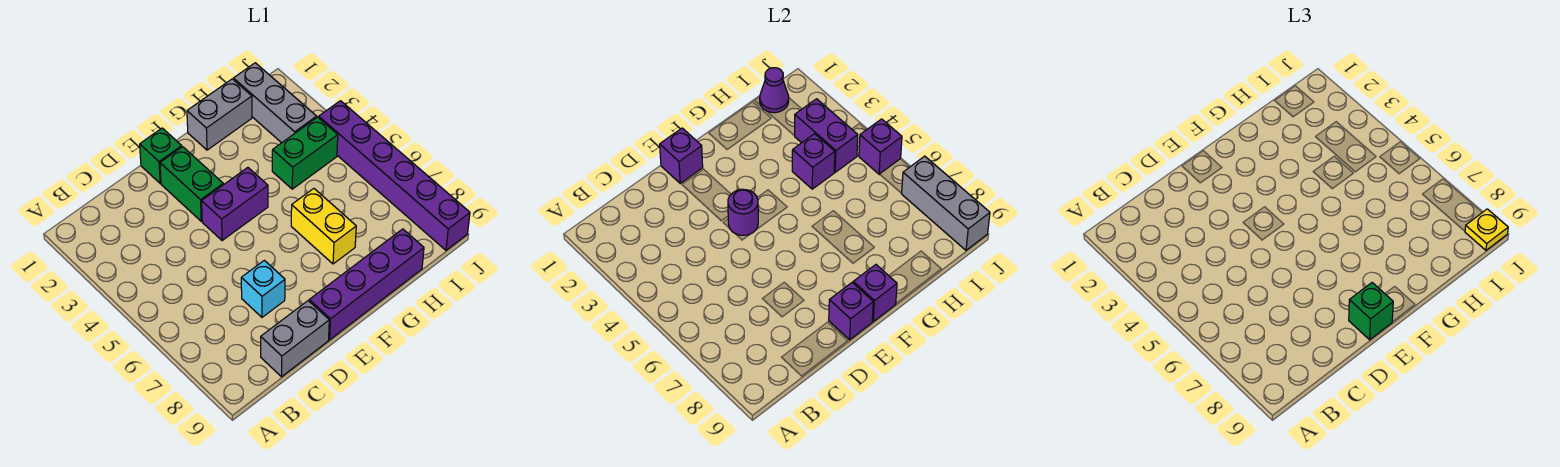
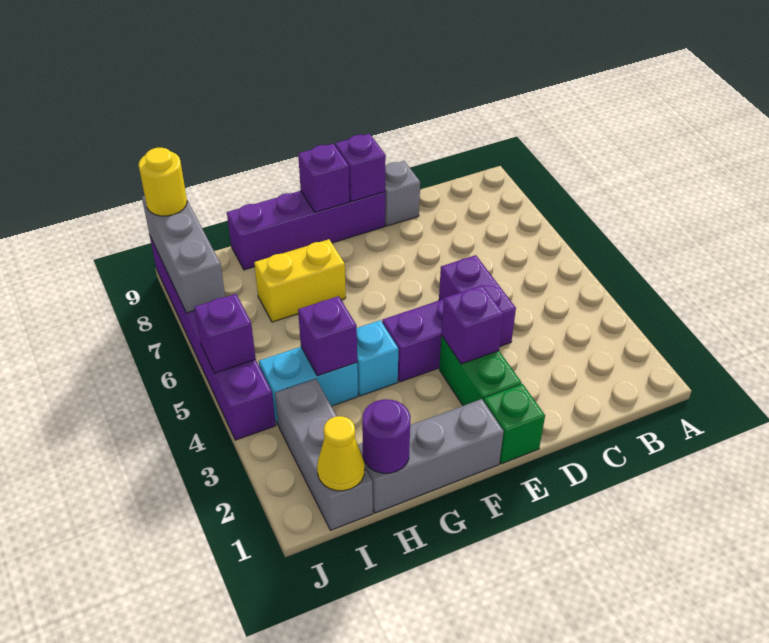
grey 1x2 brick [261,301,329,377] -> grey 1x1 brick [385,161,420,226]
cyan 1x1 brick [241,260,285,317] -> cyan 1x1 brick moved to [357,320,398,396]
purple 1x1 brick [660,128,703,183] -> purple 1x1 brick moved to [441,285,504,364]
purple 1x1 round brick [728,189,758,235] -> purple 1x1 round brick moved to [362,399,411,473]
green 1x1 brick [1349,283,1393,340] -> none
grey 1x2 brick [187,79,252,150] -> grey 1x3 brick [358,399,504,513]
yellow 1x2 brick [291,189,356,264] -> yellow 1x2 brick turned to [254,239,346,322]
green 1x2 brick [272,117,338,189] -> cyan 1x2 brick [259,347,358,424]
purple 1x1 cone [760,68,789,113] -> yellow 1x1 cone [317,416,365,491]
purple 1x2 brick [795,99,858,172] -> purple 1x2 brick moved to [439,255,516,346]
yellow 1x1 plate [1465,209,1508,250] -> yellow 1x1 round brick [138,148,187,216]

